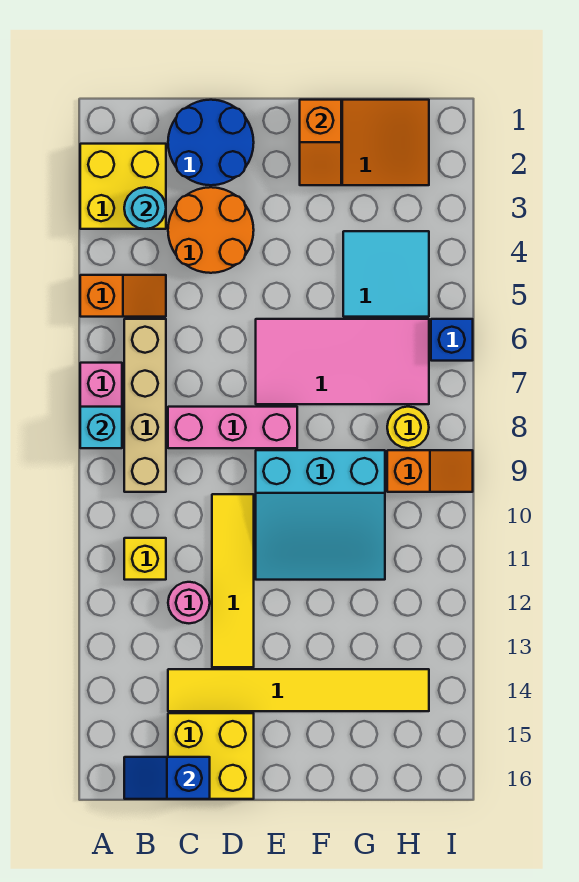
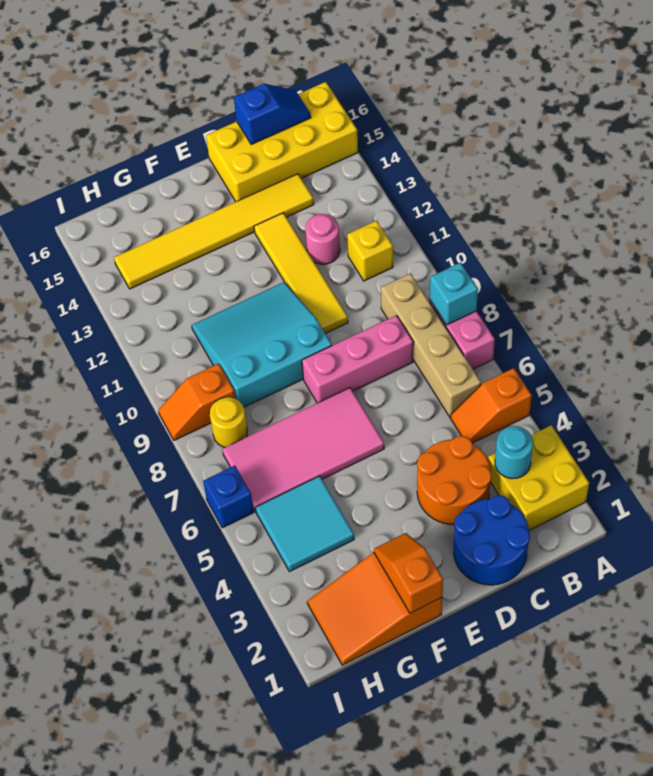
yellow 2x2 brick [168,713,254,799] -> yellow 2x4 brick [206,82,358,202]

